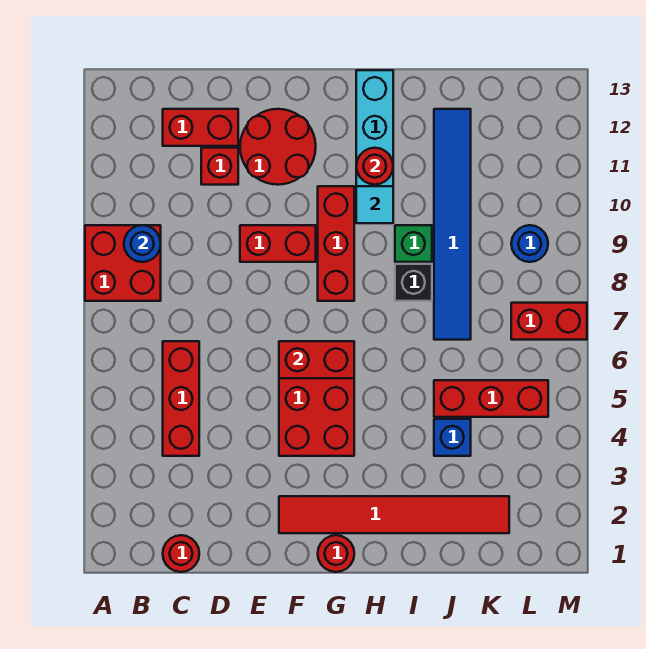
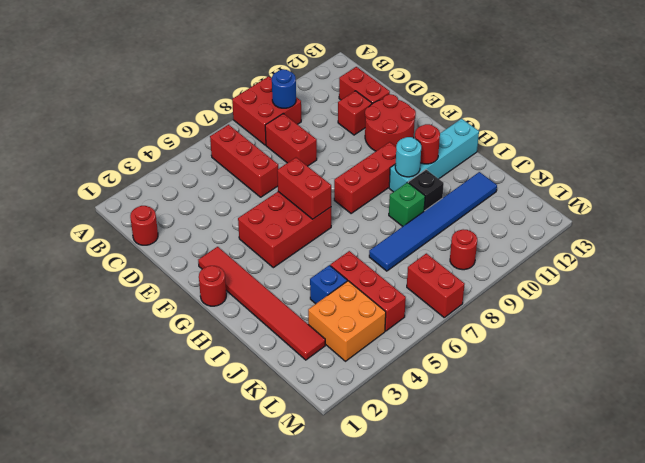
red 1x3 brick [163,341,199,456] -> red 1x3 brick turned to [210,125,278,197]
red 1x2 brick [240,225,316,262] -> red 1x2 brick moved to [265,114,317,166]
cyan 1x1 tile [356,186,393,223] -> cyan 1x1 round brick [395,137,421,177]
black 1x1 brick [395,264,432,301] -> black 1x1 brick moved to [408,170,444,211]
none -> orange 2x2 brick [308,281,386,361]
blue 1x1 round brick [511,225,548,262] -> red 1x1 round brick [450,229,477,270]

